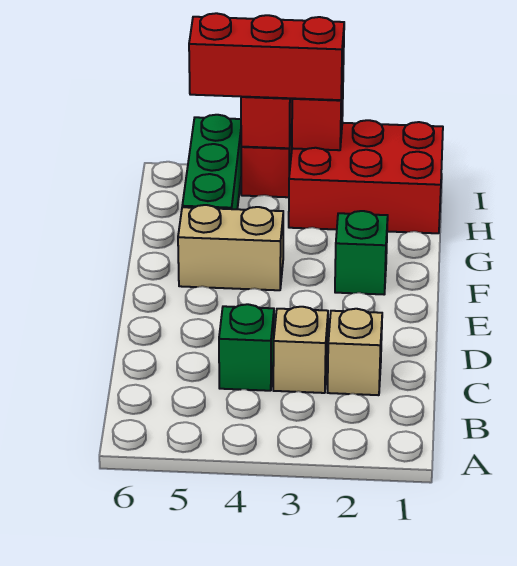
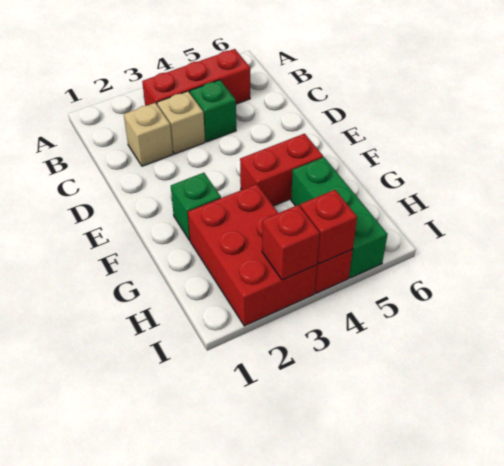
tan 1x2 brick [178,205,283,290] -> red 1x2 brick [240,134,323,206]
red 2x3 brick [289,120,443,233] -> red 2x3 brick turned to [188,184,317,326]
red 1x3 brick [189,13,344,100] -> red 1x3 brick moved to [142,49,250,106]

